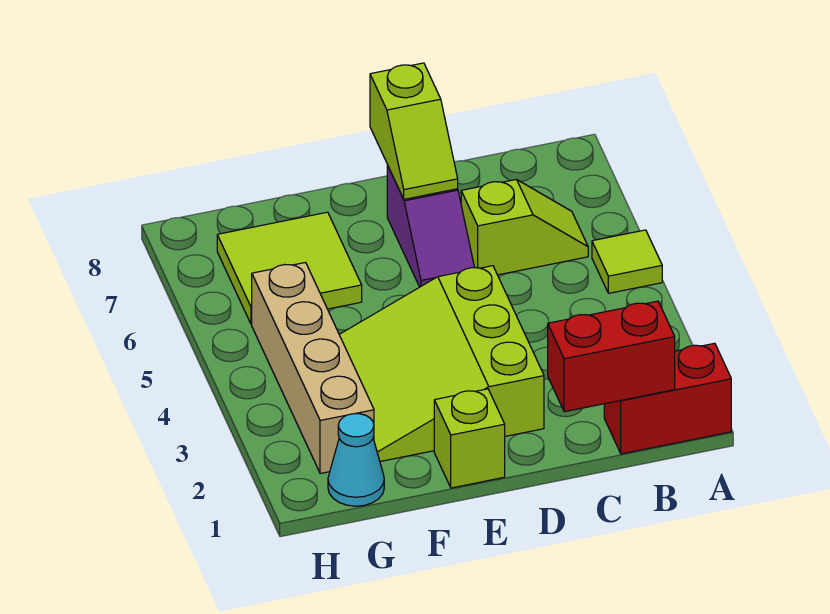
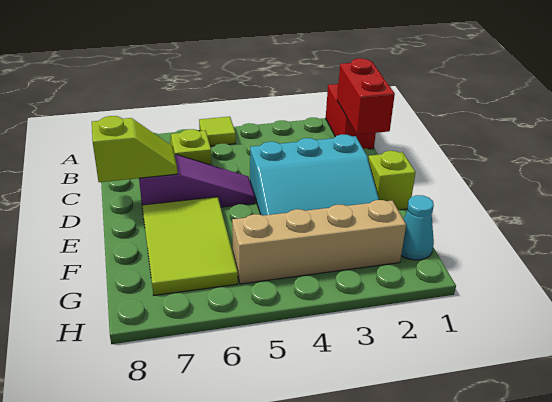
lime 3x3 slope [339,266,544,461] -> cyan 3x3 slope [250,134,379,216]
purple 1x2 slope [387,165,475,287] -> purple 1x3 slope [139,154,255,207]
lime 2x2 tile [217,212,362,324] -> lime 2x3 tile [142,197,238,295]

